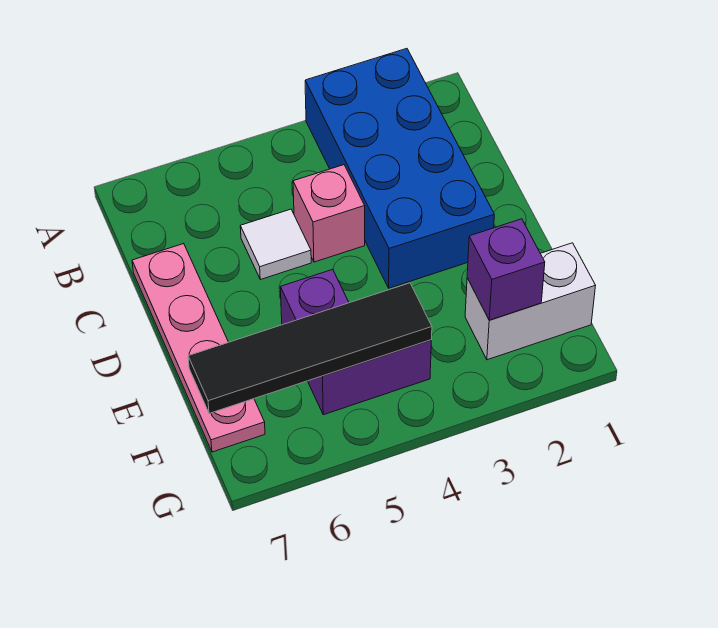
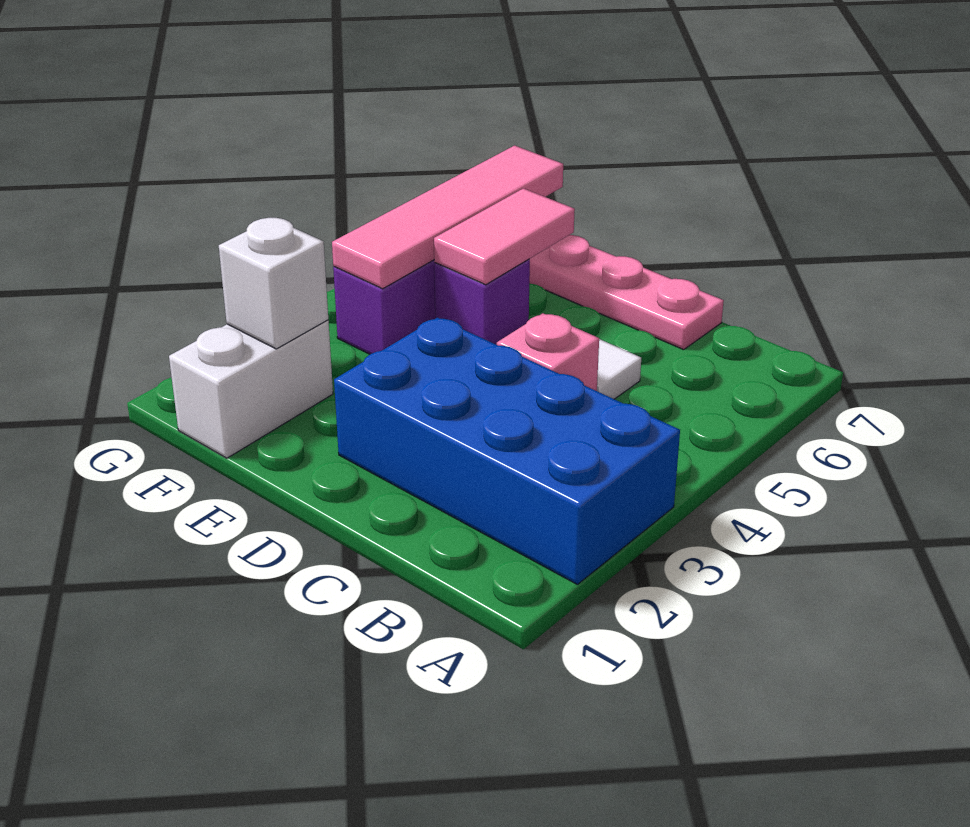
none -> pink 1x2 tile [434,188,575,285]
purple 1x1 brick [467,219,545,320] -> white 1x1 brick [219,218,328,349]
black 1x4 tile [188,283,432,413] -> pink 1x4 tile [332,145,563,289]

